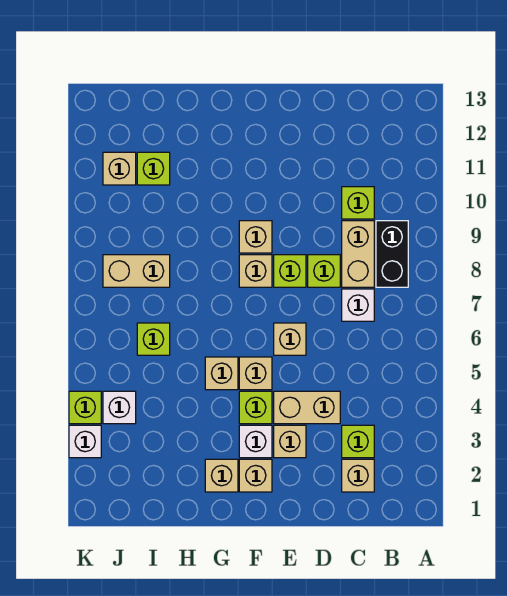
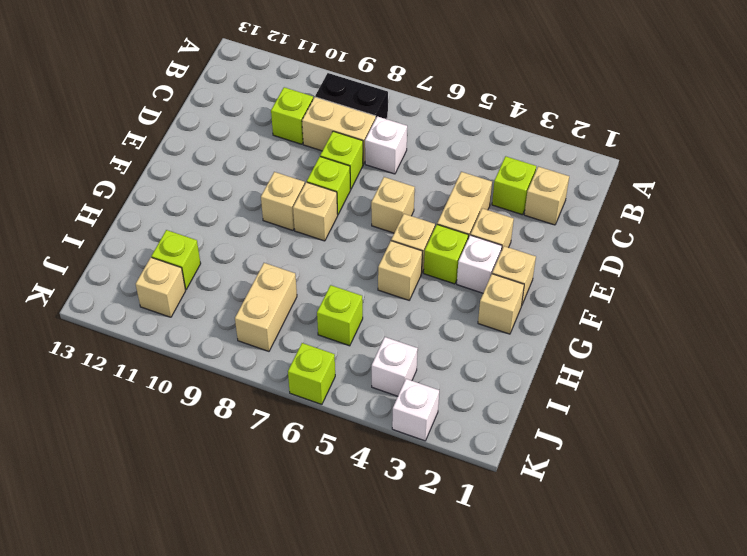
lime 1x1 brick [69,391,101,424] -> lime 1x1 brick moved to [288,343,335,404]

